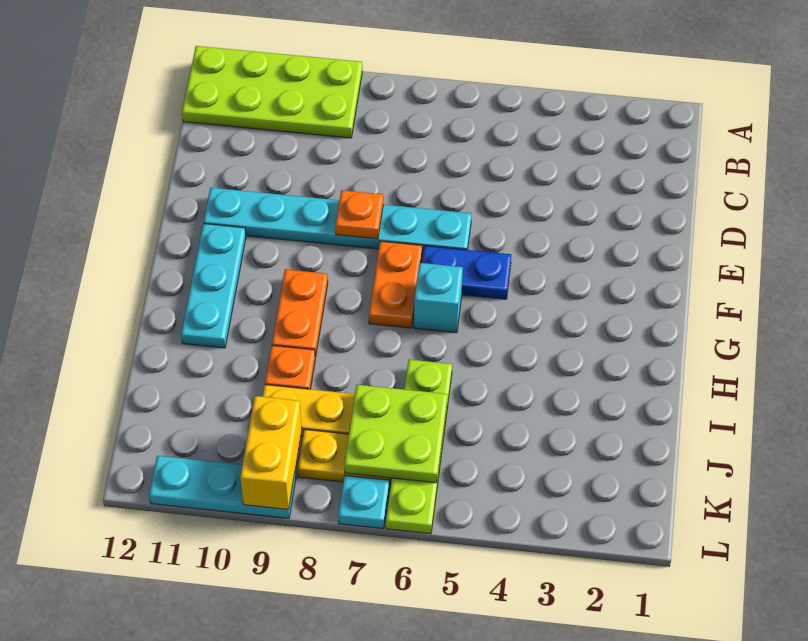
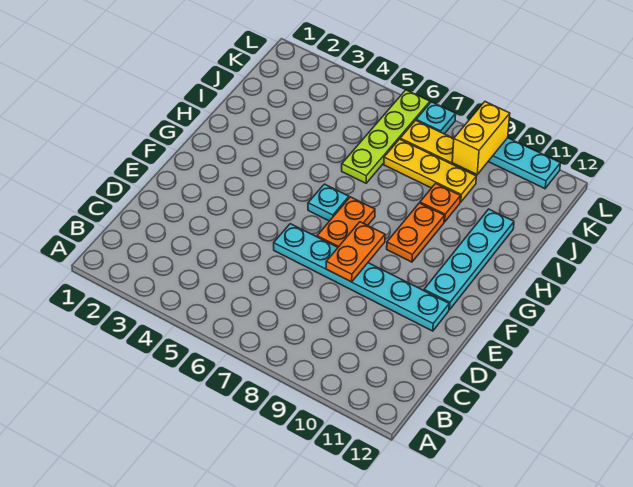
lime 2x4 plate [182,46,362,138] -> none
orange 1x1 plate [335,190,383,239] -> orange 1x2 plate [326,222,385,282]
blue 1x2 plate [422,246,511,299] -> none
cyan 1x3 plate [181,224,246,348] -> cyan 1x4 plate [424,209,514,310]
cyan 1x1 brick [414,263,463,333] -> cyan 1x1 plate [308,184,349,221]
lime 2x2 plate [344,385,447,483] -> none

